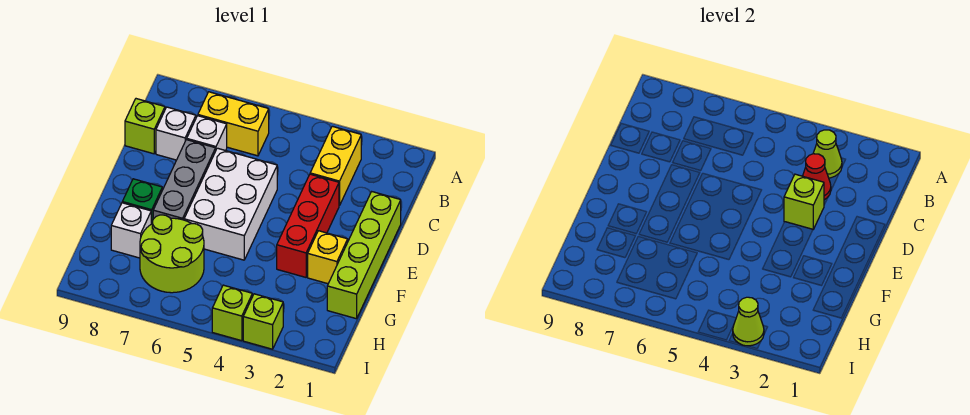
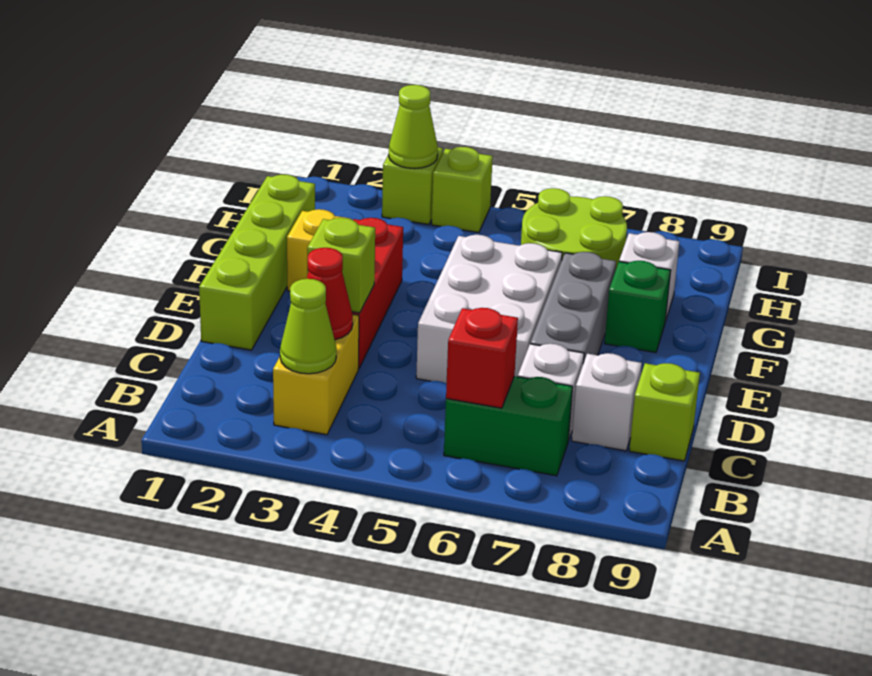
yellow 1x2 brick [198,92,269,156] -> green 1x2 brick [444,376,573,476]
none -> red 1x1 brick [446,308,518,408]

